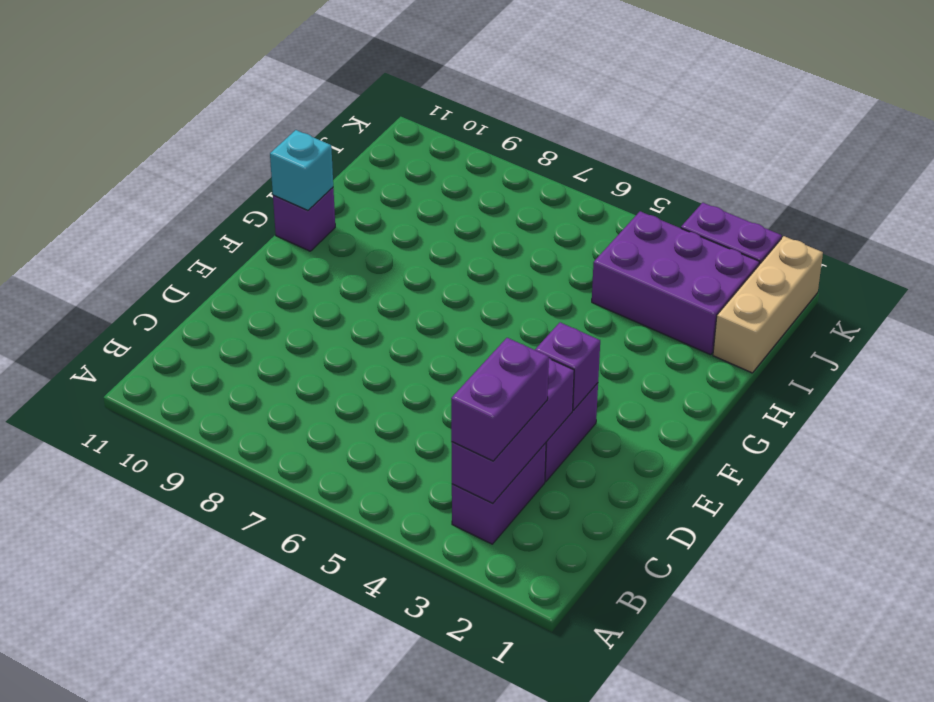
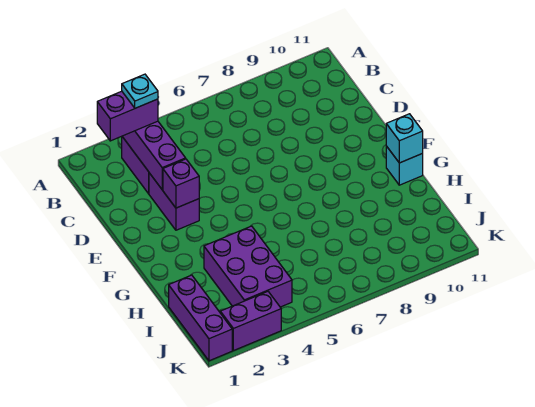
purple 1x2 brick [451,338,549,461] -> purple 1x2 brick turned to [97,91,158,141]
none -> cyan 1x1 plate [122,74,158,108]
purple 1x1 brick [273,188,335,251] -> cyan 1x1 brick [386,146,423,185]
tan 1x3 brick [713,236,823,373] -> purple 1x3 brick [169,275,232,361]
purple 2x3 brick [592,211,759,355] -> purple 2x3 brick turned to [204,226,292,307]

